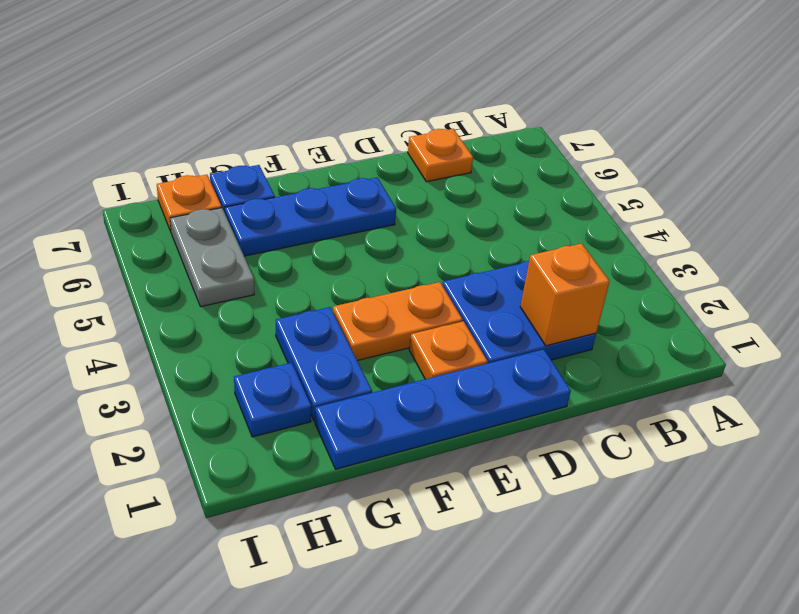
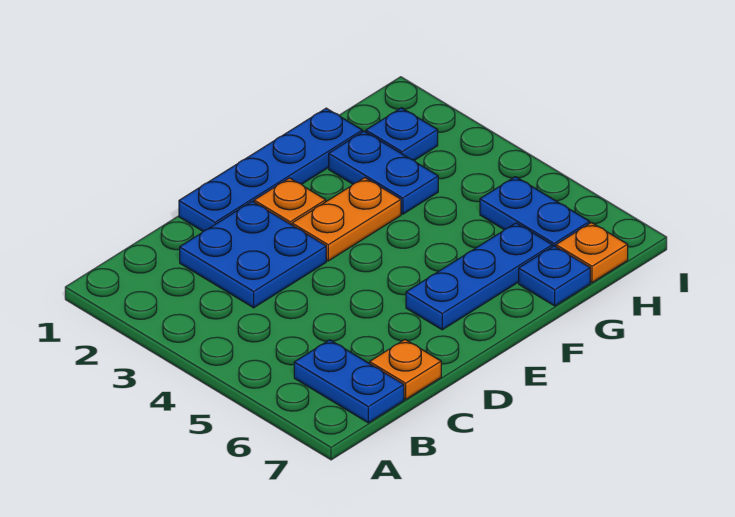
none -> blue 1x2 plate [294,340,404,423]
orange 1x1 brick [520,243,610,346] -> none
grey 1x2 plate [170,208,254,307] -> blue 1x2 plate [480,177,590,247]

